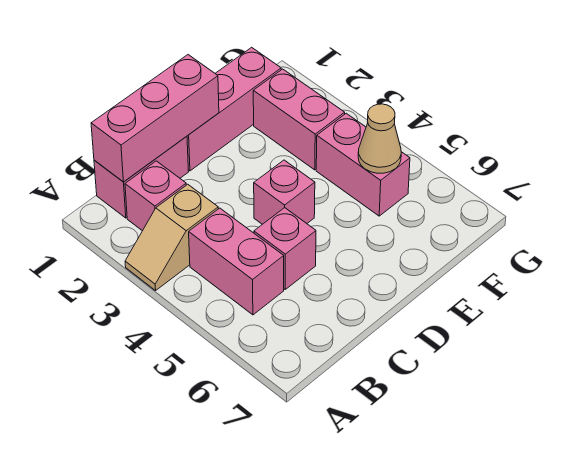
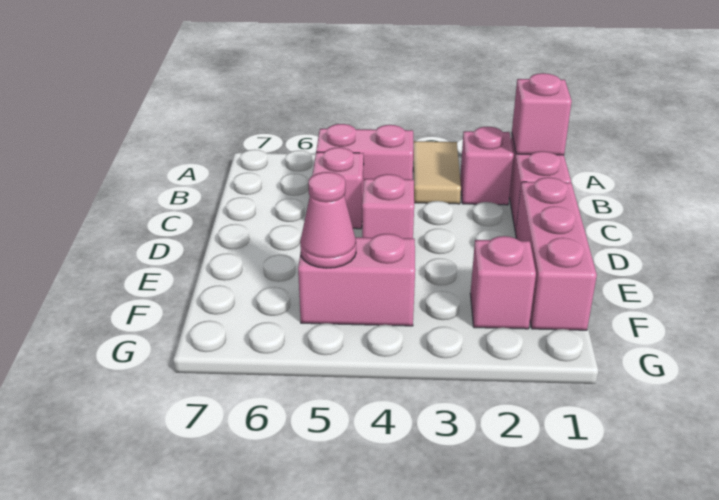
tan 1x2 slope [125,184,218,291] -> tan 1x2 tile [413,141,461,204]
pink 1x3 brick [91,55,219,182] -> pink 1x1 brick [512,73,572,155]
pink 1x2 brick [253,69,345,170] -> pink 1x1 brick [470,236,536,329]
tan 1x1 cone [358,104,401,173] -> pink 1x1 cone [300,172,356,268]

